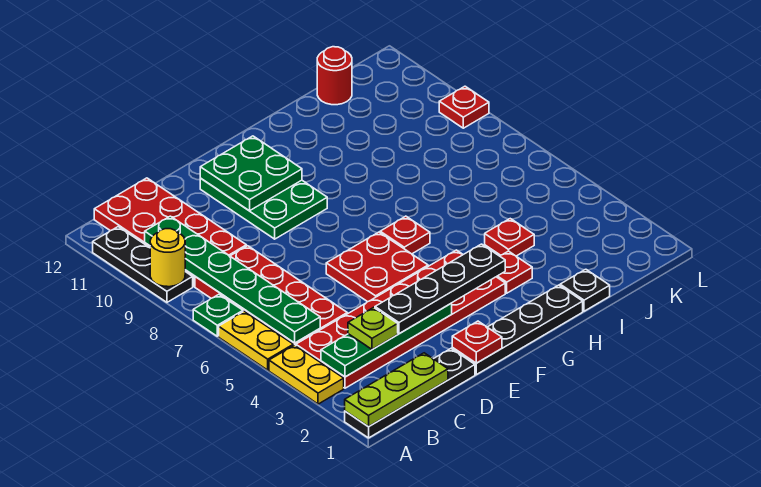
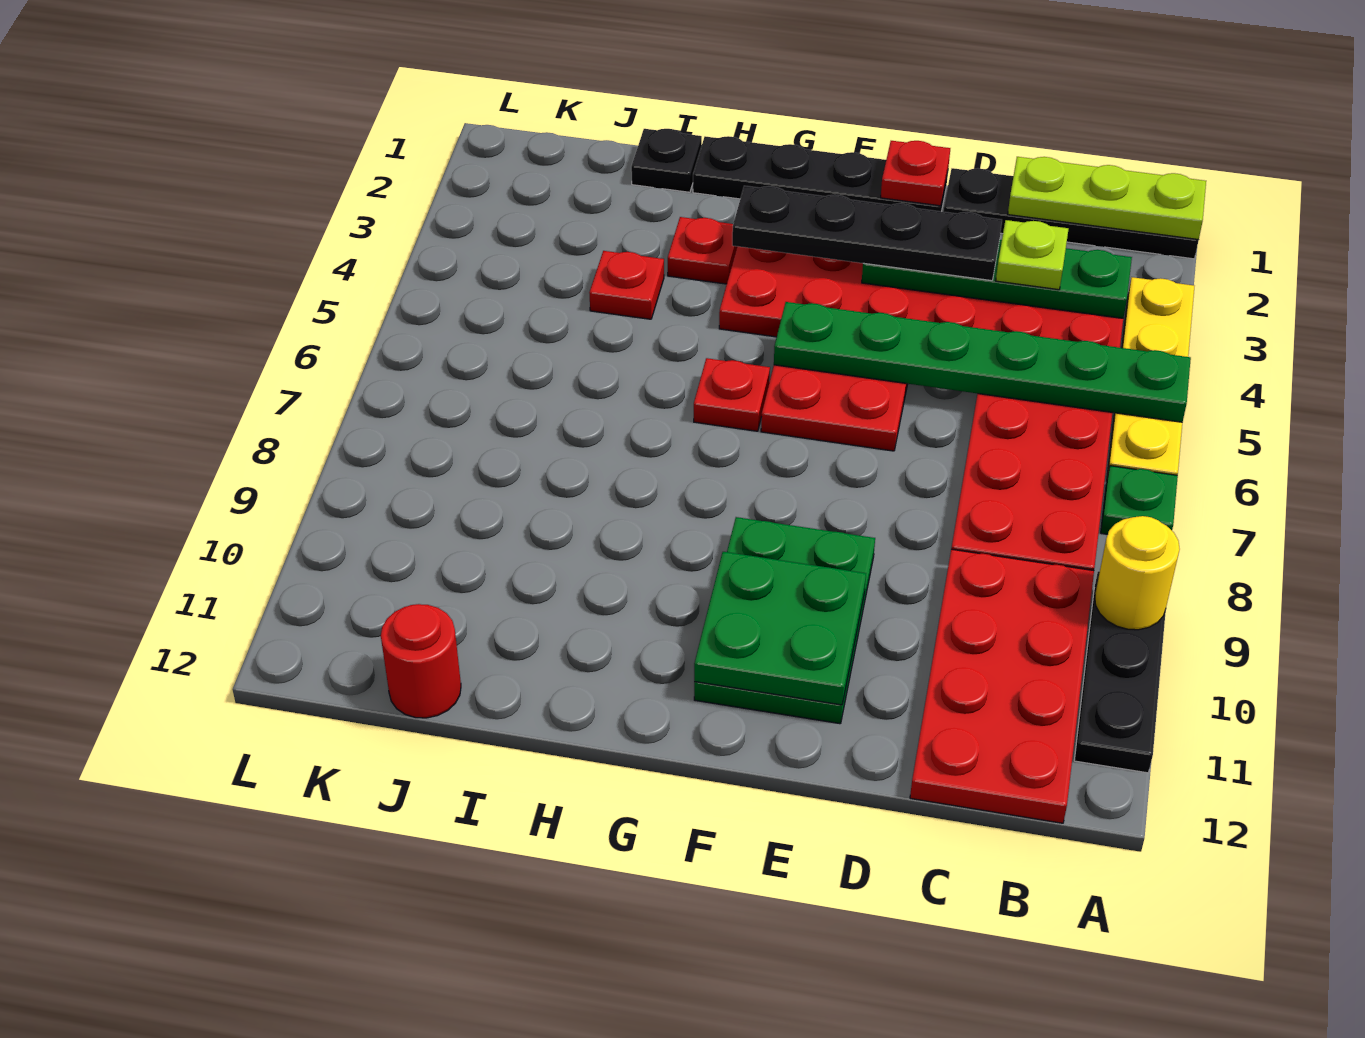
green 1x6 plate [145,216,320,343] -> green 1x6 plate turned to [774,302,1191,422]
red 1x1 plate [439,86,489,128] -> none

